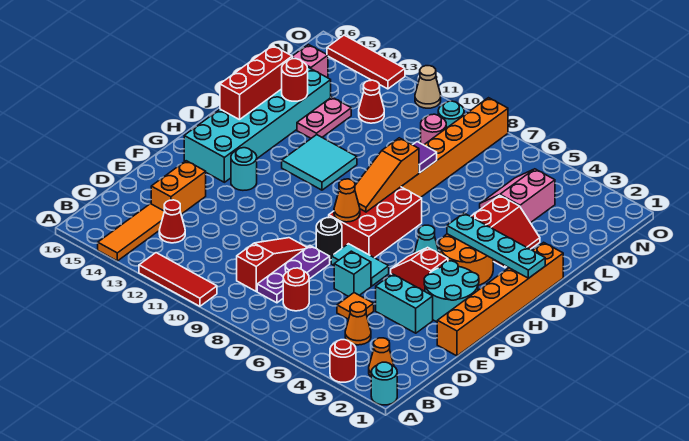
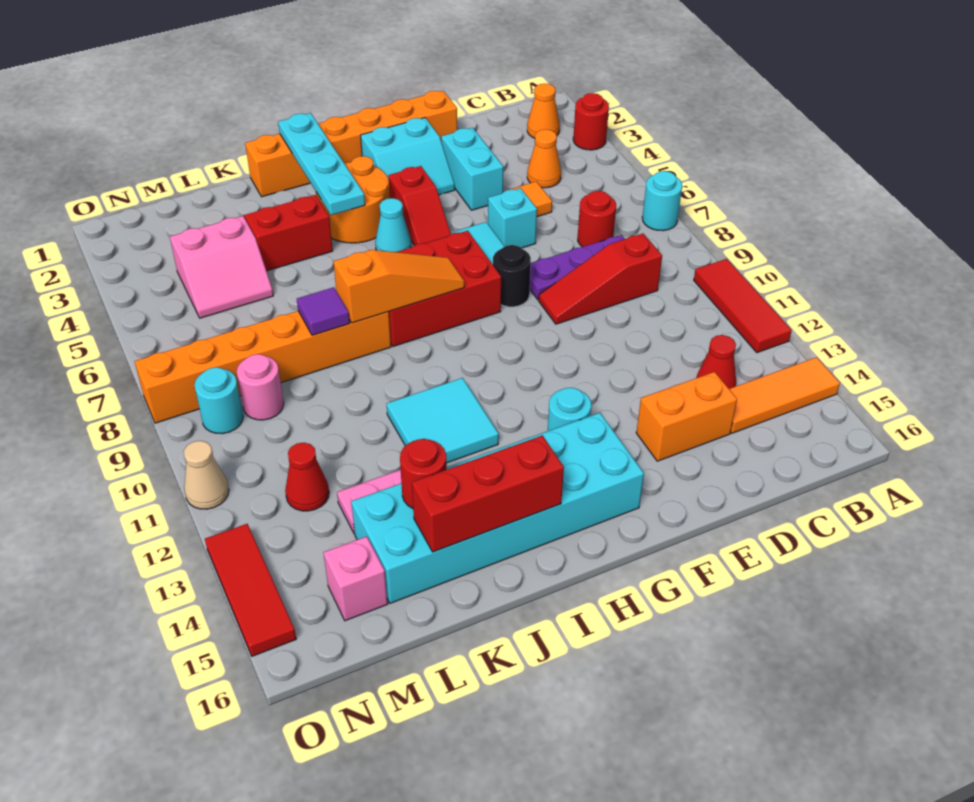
cyan 1x1 round brick [371,362,397,405] -> cyan 1x1 round brick moved to [642,171,682,231]
cyan 2x2 round brick [424,261,479,322] -> cyan 2x2 slope [361,118,455,195]
orange 1x1 cone [334,179,360,222] -> none

